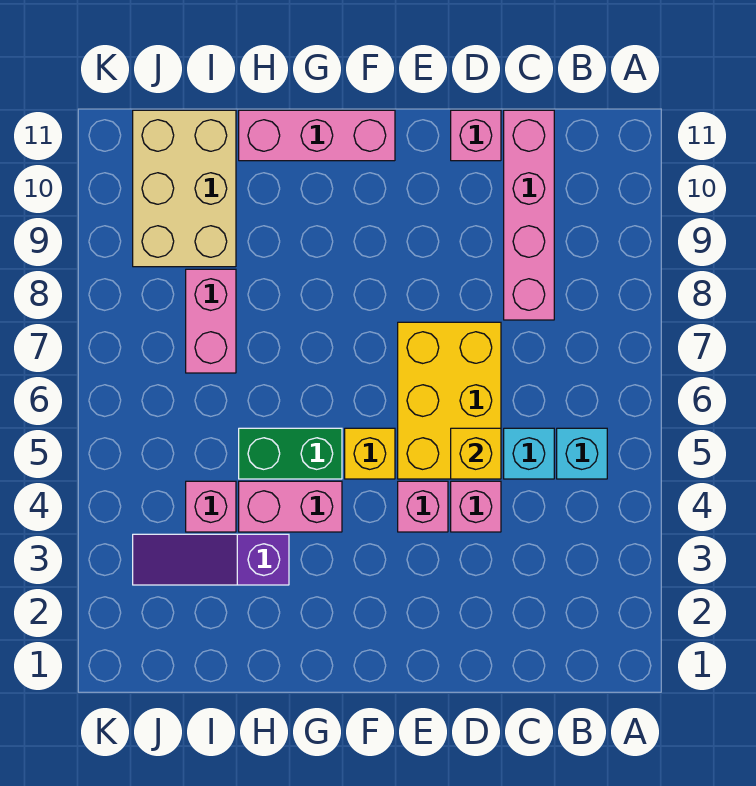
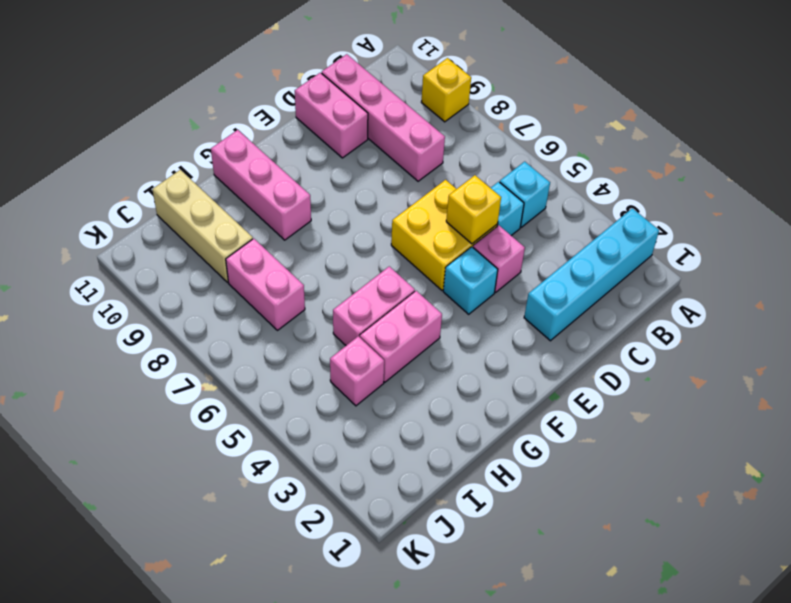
none -> cyan 1x4 brick [524,208,659,341]
yellow 2x3 brick [398,322,501,479] -> yellow 2x2 brick [391,180,498,290]
pink 1x1 brick [451,110,501,161] -> pink 1x2 brick [295,73,368,158]
pink 1x1 brick [398,481,448,532] -> cyan 1x1 brick [443,247,498,314]
yellow 1x1 brick [345,428,395,479] -> yellow 1x1 brick moved to [421,58,471,122]
pink 1x3 brick [239,110,395,161] -> pink 1x3 brick turned to [211,130,311,240]
green 1x2 brick [239,428,342,479] -> pink 1x2 brick [333,266,415,345]
purple 1x3 slope [133,534,289,585] -> none
tan 2x3 brick [133,110,236,267] -> tan 1x3 brick [152,170,253,283]

